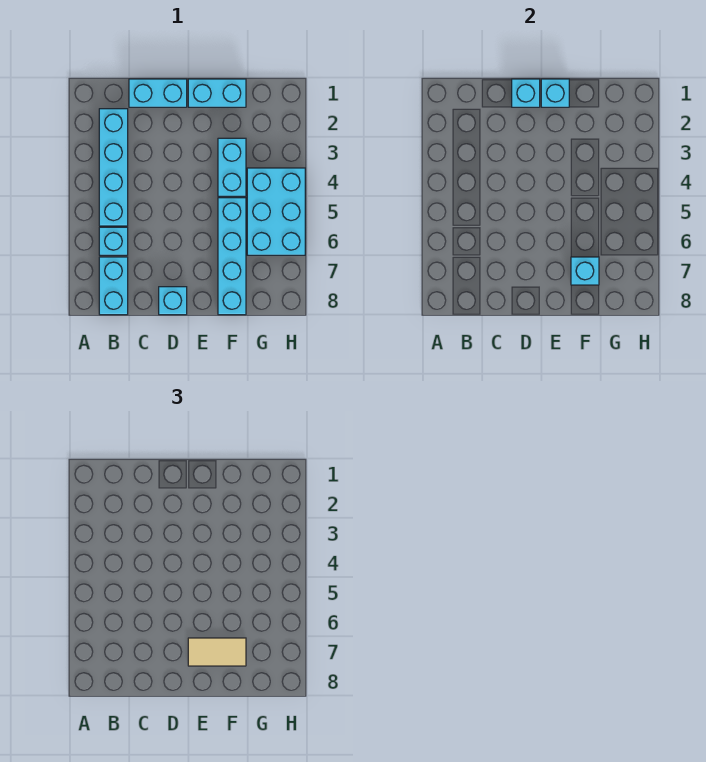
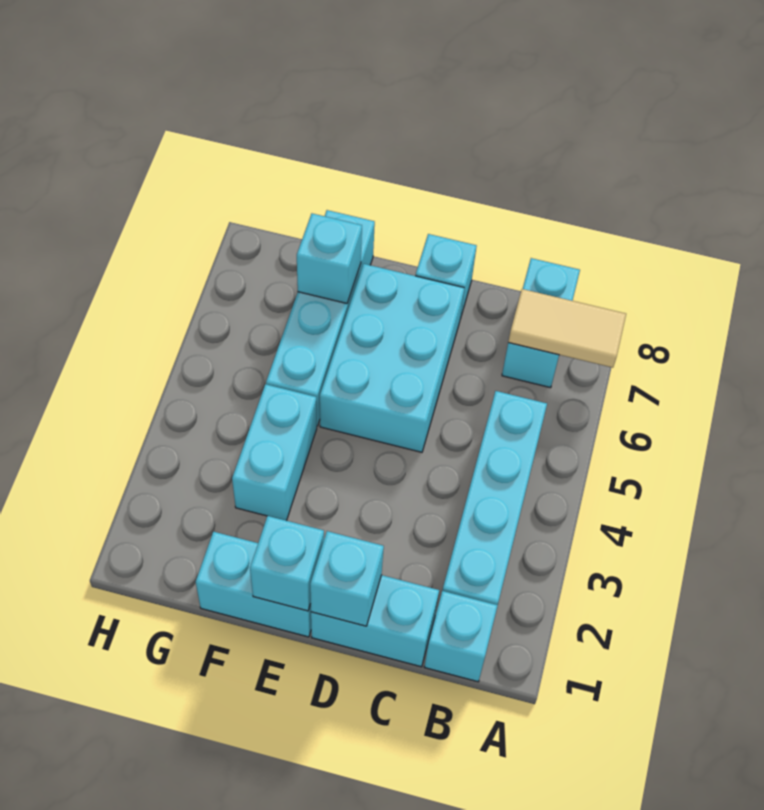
cyan 1x1 brick [99,227,128,255] -> cyan 1x1 brick moved to [425,591,498,682]
tan 1x2 tile [188,638,246,666] -> tan 1x2 tile moved to [508,289,626,368]
cyan 2x3 brick [247,168,305,255] -> cyan 2x3 brick moved to [320,264,464,452]

